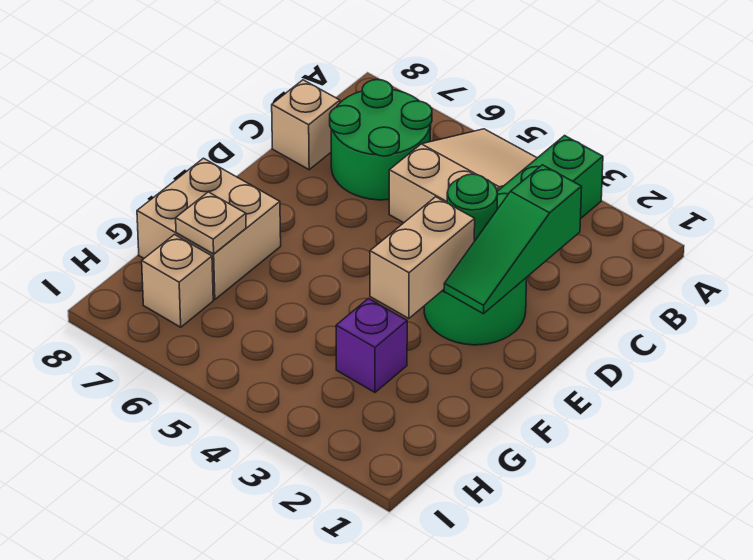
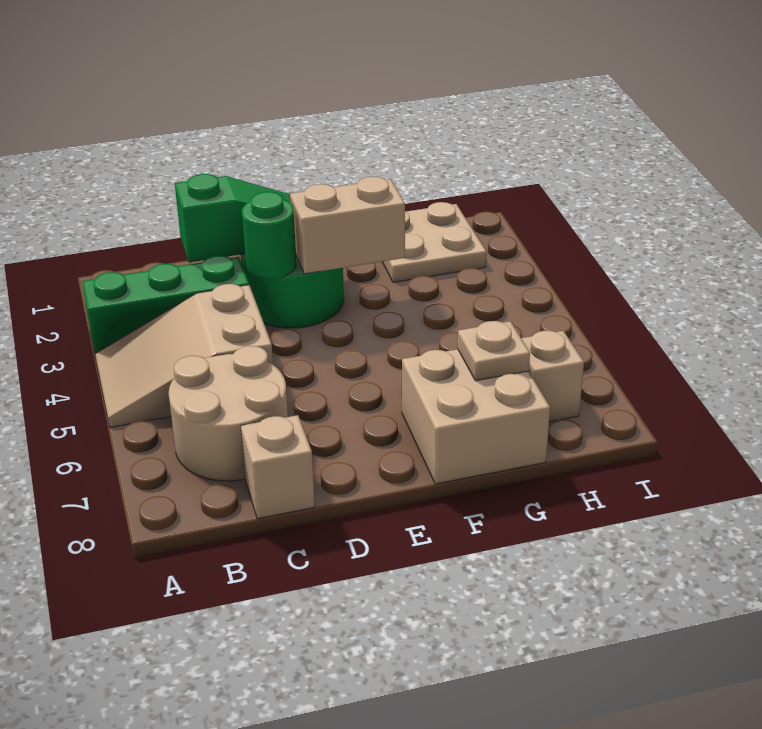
green 2x2 round brick [330,80,432,200] -> tan 2x2 round brick [168,346,288,481]
none -> tan 2x2 plate [382,202,487,283]
purple 1x1 brick [336,299,407,392] -> none

